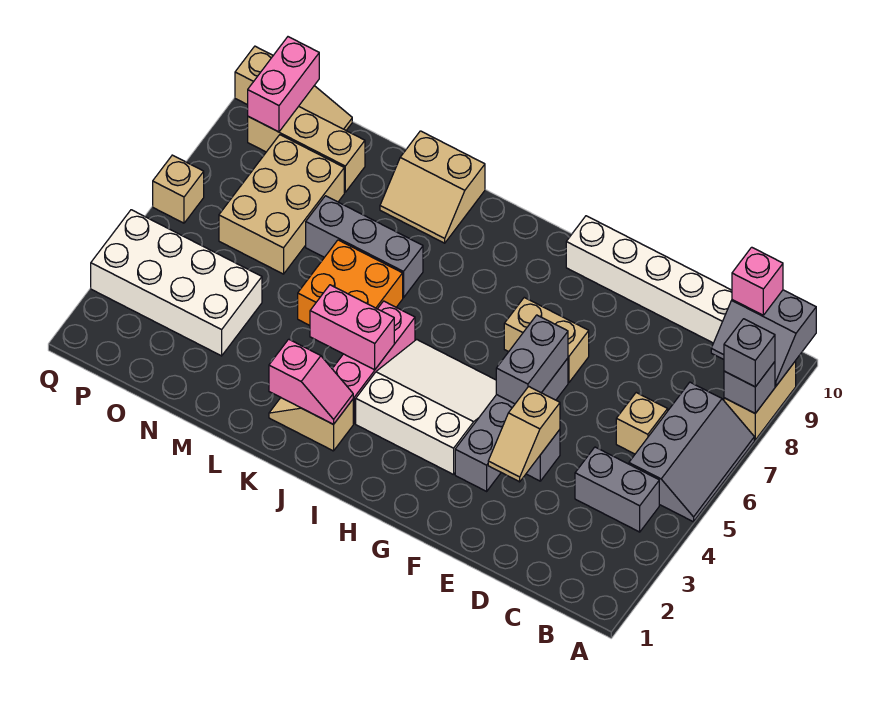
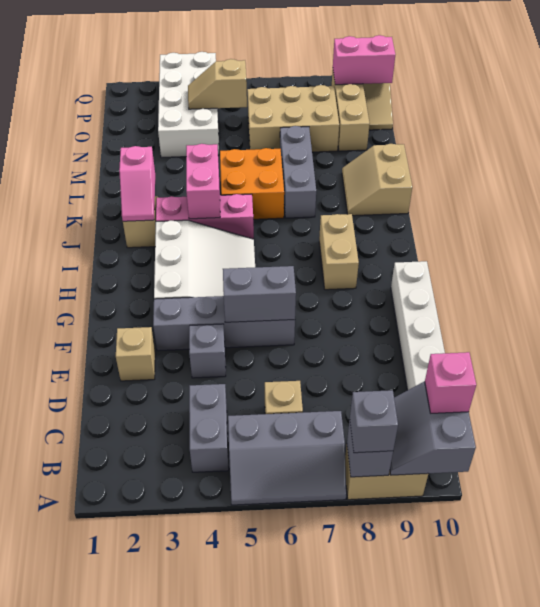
tan 1x2 slope [488,386,560,482] -> tan 1x2 slope moved to [188,59,247,109]
tan 1x2 brick [504,298,589,382] -> tan 1x2 brick moved to [319,214,359,290]
tan 1x1 brick [153,155,204,223] -> tan 1x1 brick moved to [116,327,155,381]

